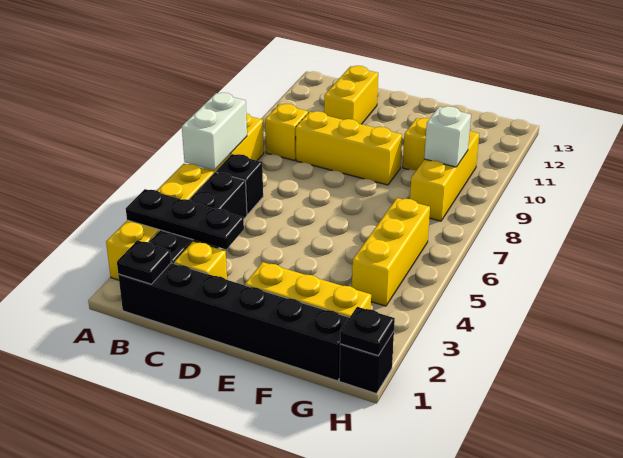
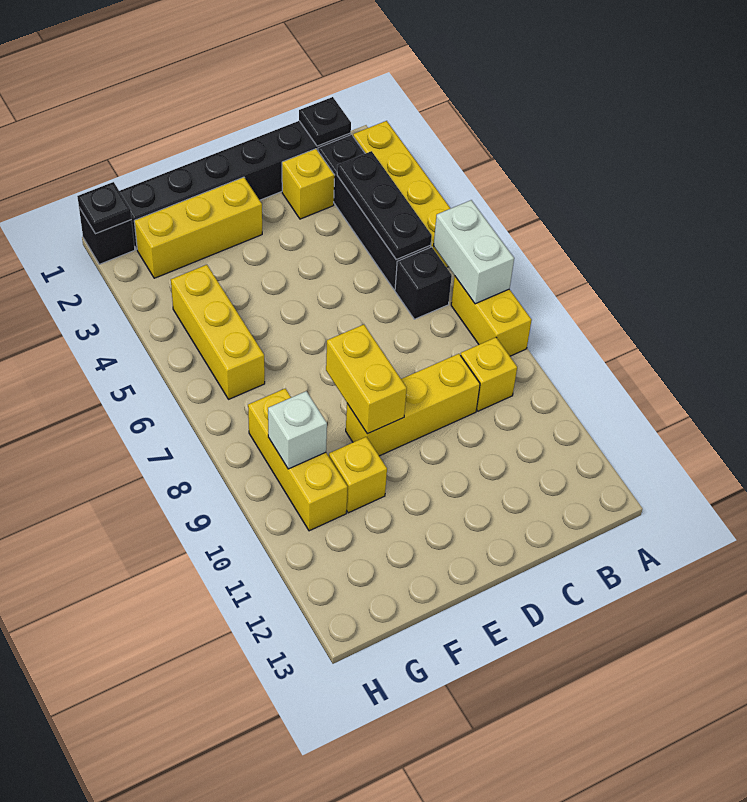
black 1x3 plate [126,189,244,249] -> black 1x3 plate turned to [337,151,432,260]
yellow 1x2 brick [324,66,378,124] -> yellow 1x2 brick moved to [326,325,407,434]

